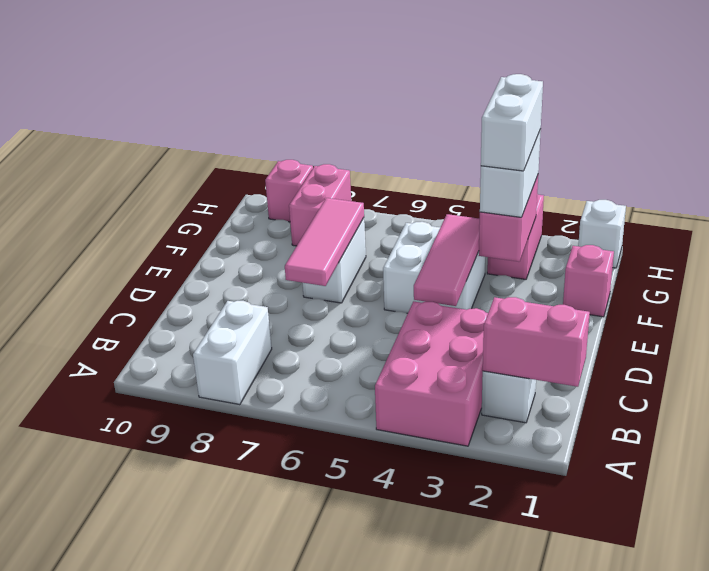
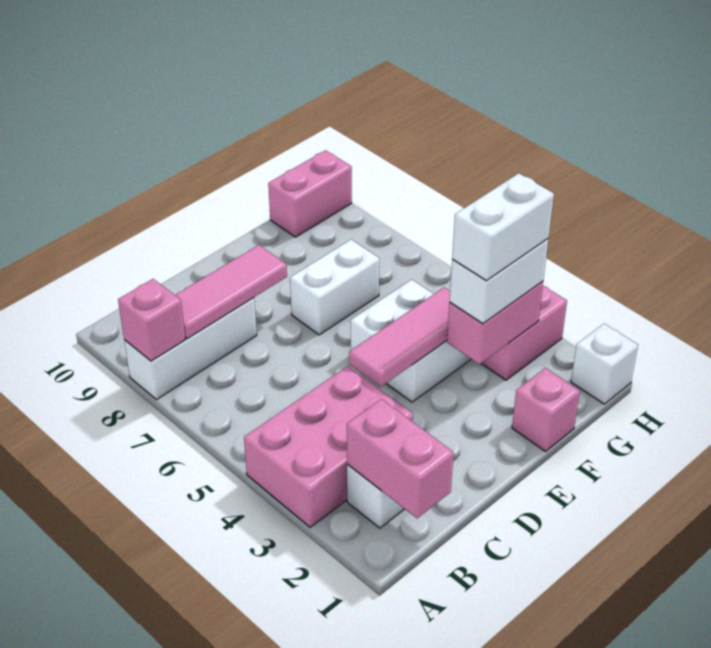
white 1x2 brick [193,301,272,405] -> white 1x3 brick [124,298,257,400]
pink 1x3 tile [285,198,364,286] -> pink 1x3 tile moved to [175,245,287,339]
pink 1x2 brick [289,164,351,246] -> pink 1x2 brick moved to [268,150,352,237]
pink 1x1 brick [265,160,313,222] -> pink 1x1 brick moved to [118,279,185,361]

